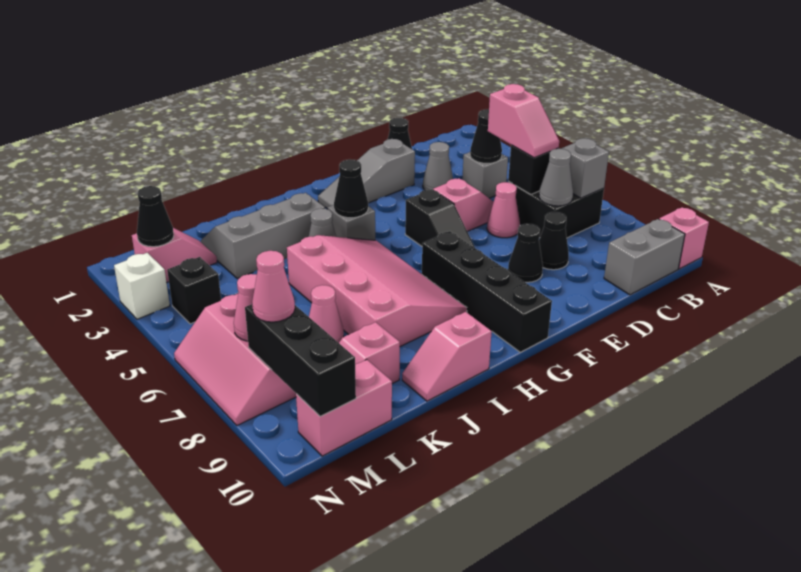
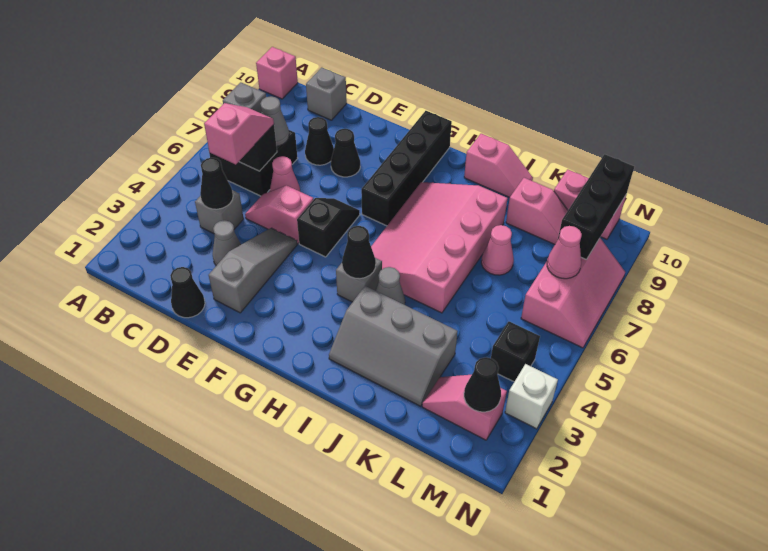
grey 1x2 brick [604,219,685,295] -> grey 1x1 brick [306,67,347,120]
grey 1x3 slope [318,139,415,209] -> grey 1x3 slope turned to [209,228,297,313]
pink 1x1 cone [252,251,295,322] -> none

